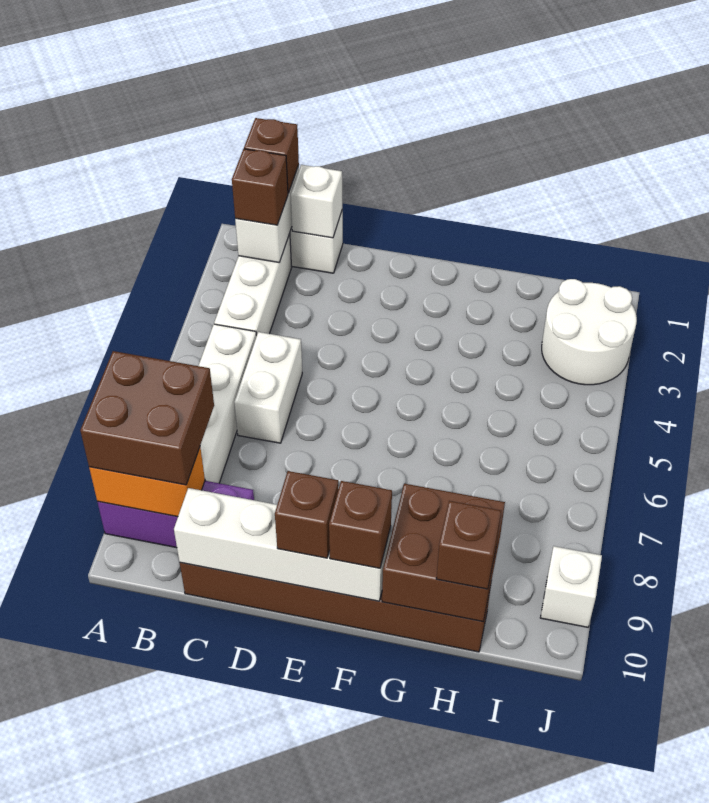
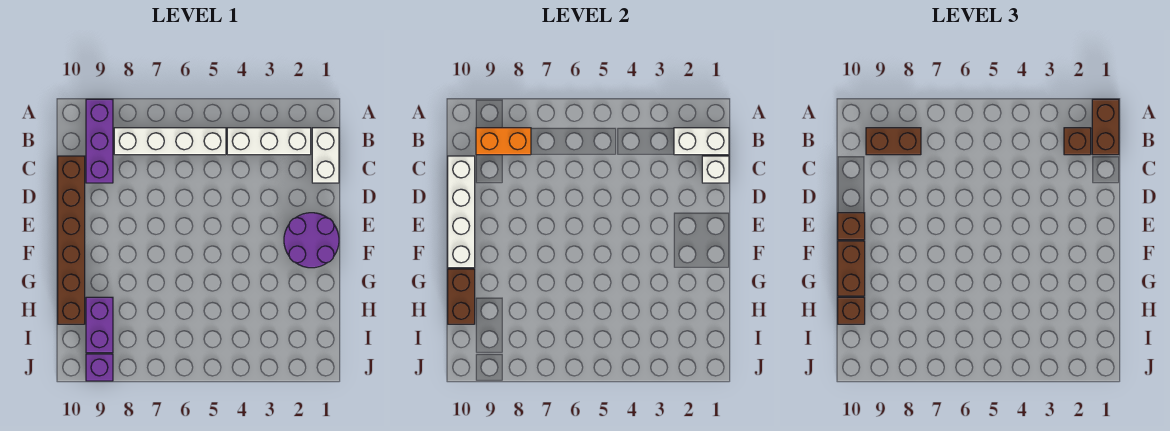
brown 2x2 brick [80,351,214,485] -> brown 1x2 brick [866,128,921,155]
orange 1x2 brick [89,448,205,517] -> orange 1x2 brick turned to [476,128,531,155]
brown 1x1 brick [244,118,299,193] -> brown 1x2 brick [1092,99,1119,155]
white 1x2 brick [234,332,302,443] -> none
none -> purple 2x2 round brick [284,213,339,268]
brown 1x1 brick [329,481,392,568] -> brown 1x2 brick [838,241,865,296]
brown 2x2 brick [382,484,505,622] -> brown 1x2 brick [448,269,475,324]
none -> purple 1x2 brick [86,297,113,353]
white 2x2 round brick [542,279,637,385] -> none
white 1x1 brick [540,546,602,627] -> purple 1x1 brick [86,354,113,381]

